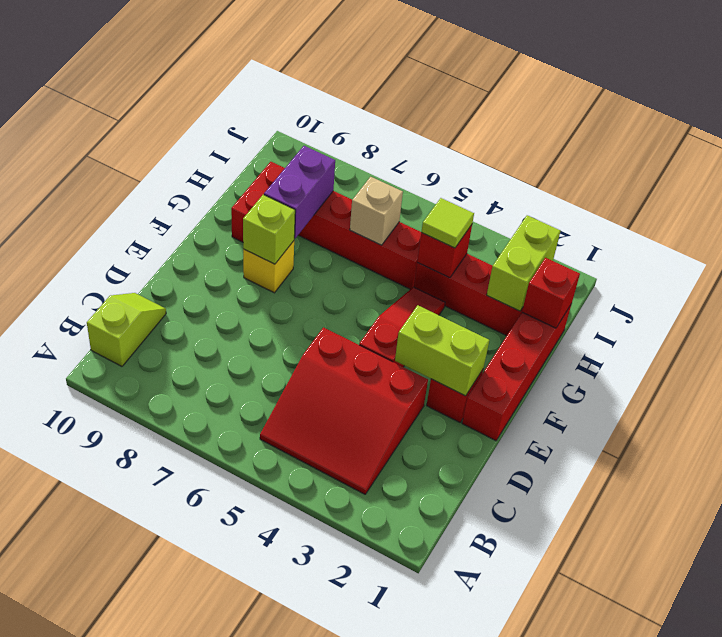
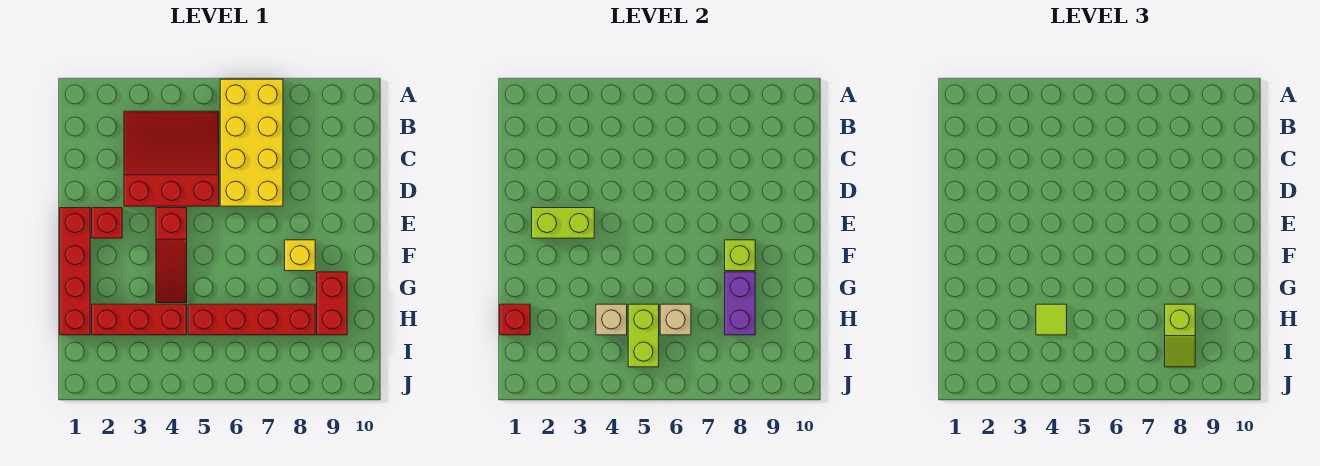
none -> yellow 2x4 brick [220,79,283,206]
lime 1x2 slope [87,293,166,366] -> lime 1x2 slope moved to [1165,304,1195,367]
lime 1x2 brick [487,215,560,311] -> lime 1x2 brick moved to [628,304,659,367]
red 1x1 brick [417,225,472,278] -> tan 1x1 brick [596,304,627,335]

